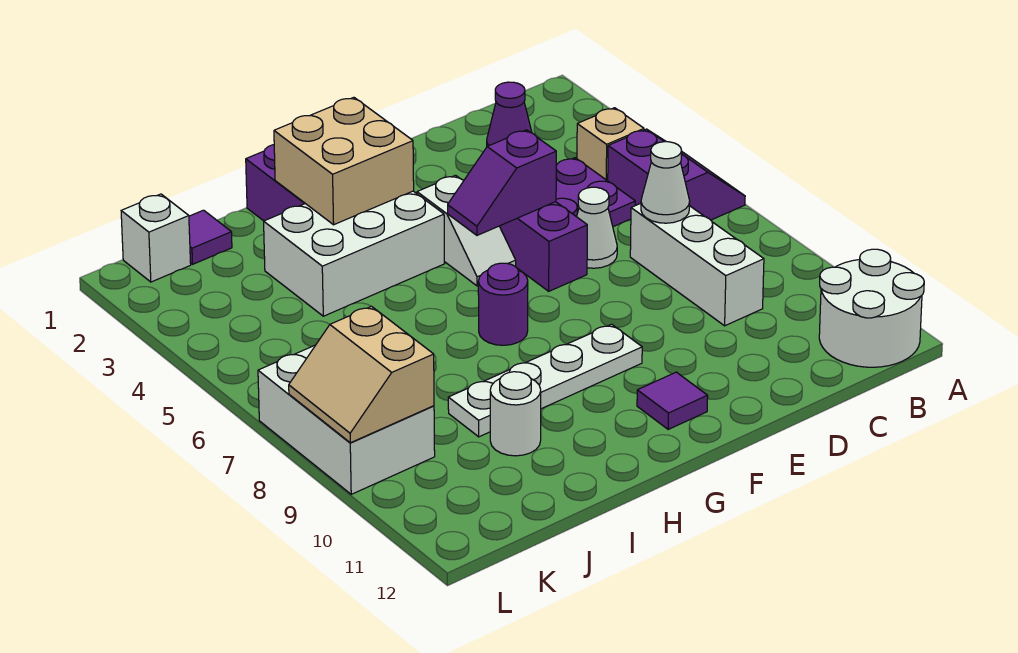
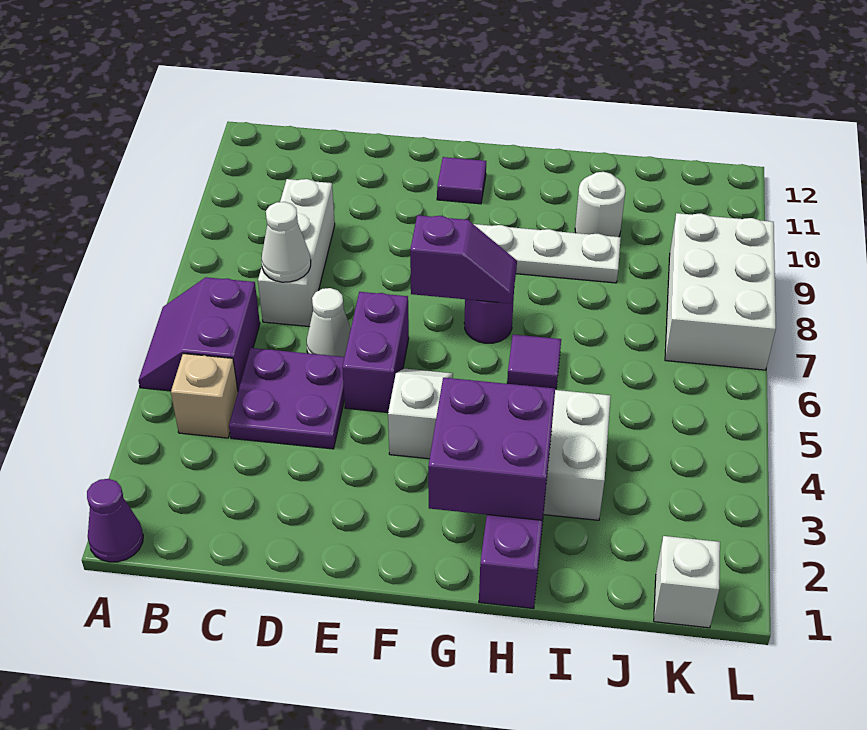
white 2x2 round brick [819,249,924,367] -> none
purple 1x1 cone [487,82,532,147] -> purple 1x1 cone moved to [87,479,143,562]
purple 1x2 slope [448,130,556,235] -> purple 1x2 slope moved to [410,215,517,304]
tan 2x2 brick [274,97,414,225] -> purple 2x2 brick [428,378,555,520]
purple 1x1 tile [189,210,232,264] -> purple 1x1 tile moved to [507,335,561,389]
tan 2x2 slope [289,306,434,443] -> none

